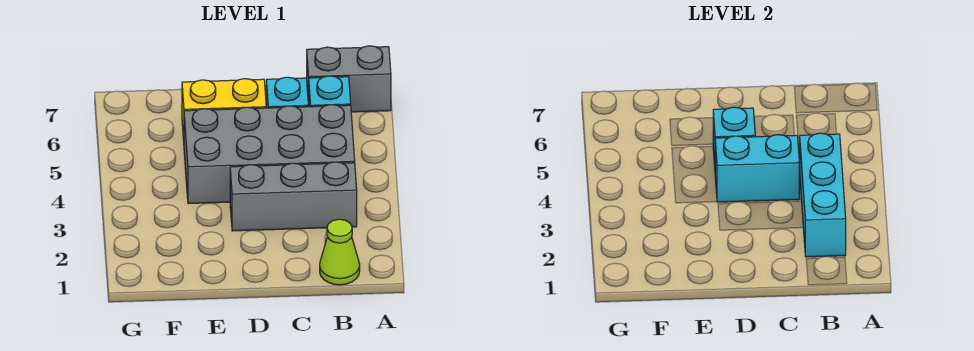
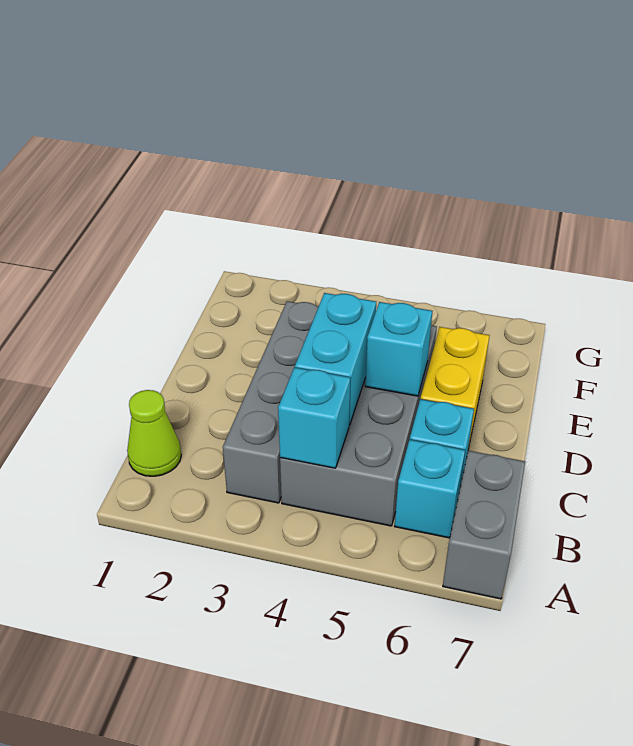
cyan 1x3 brick [799,133,846,257] -> cyan 1x1 brick [278,367,350,468]
grey 1x3 brick [230,162,357,231] -> grey 1x4 brick [223,301,319,503]

